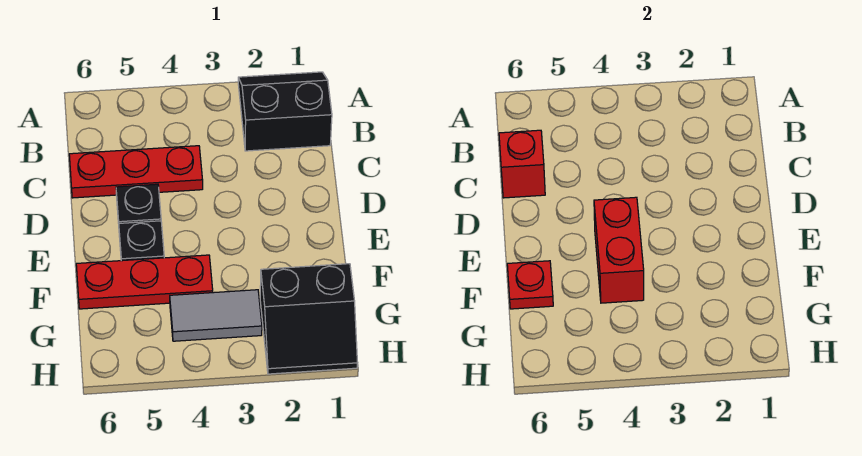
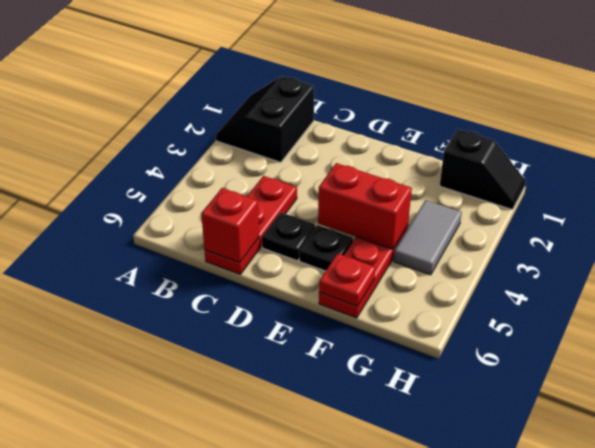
black 2x2 slope [260,264,358,374] -> black 1x2 slope [440,129,526,210]

